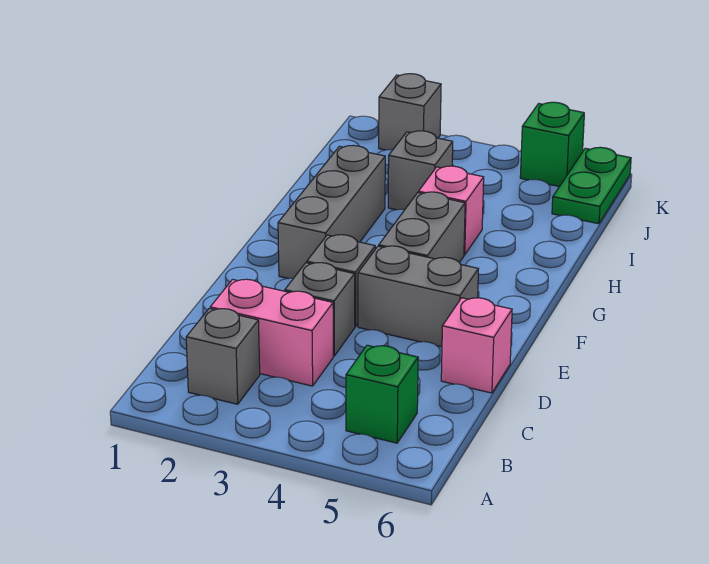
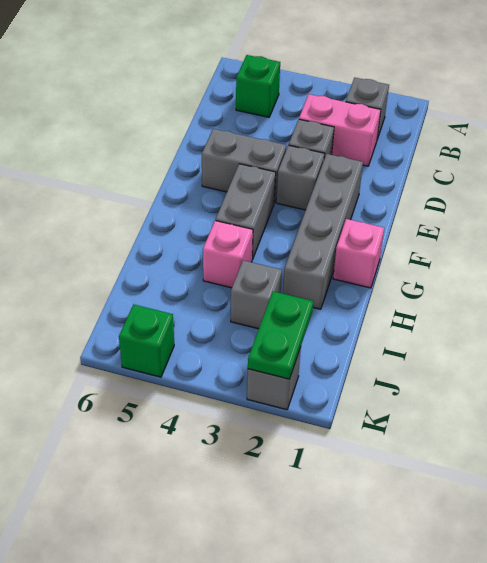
pink 1x1 brick [441,298,512,393] -> pink 1x1 brick moved to [333,219,384,288]
grey 1x3 brick [278,145,385,279] -> grey 1x4 brick [283,154,363,309]
green 1x2 plate [552,147,631,224] -> green 1x2 plate moved to [248,291,313,379]

